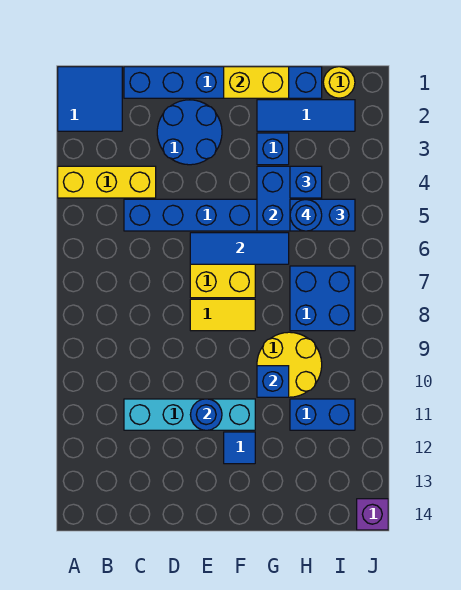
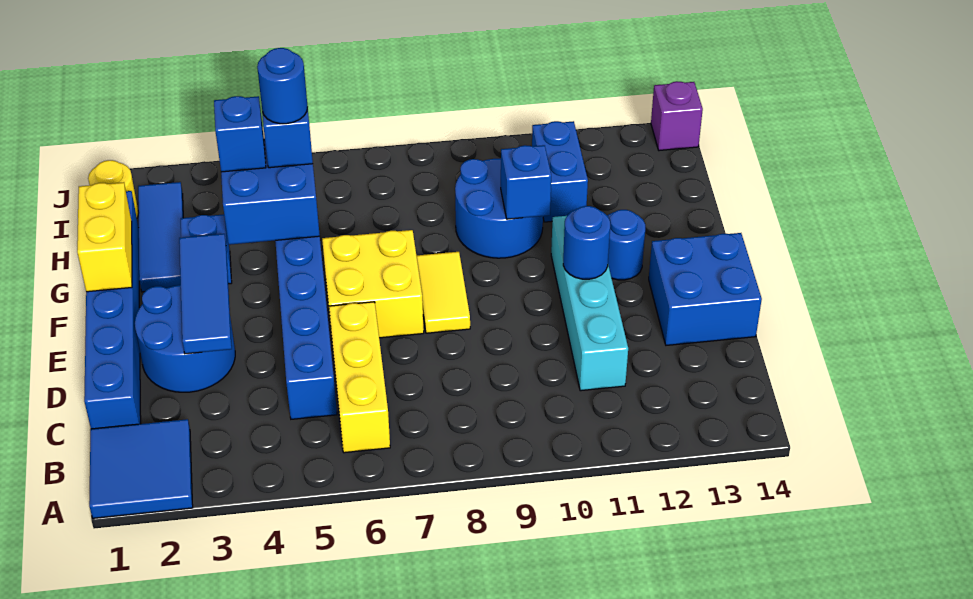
yellow 1x3 brick [58,166,156,198] -> yellow 1x3 brick moved to [329,302,390,453]
blue 1x3 tile [190,233,289,264] -> blue 1x3 tile moved to [179,234,232,354]
blue 1x1 tile [224,432,255,464] -> blue 1x1 round brick [607,210,645,280]
yellow 2x2 round brick [257,332,322,397] -> blue 2x2 round brick [455,159,543,258]
blue 2x2 brick [290,266,355,331] -> blue 2x2 brick moved to [649,233,762,345]

